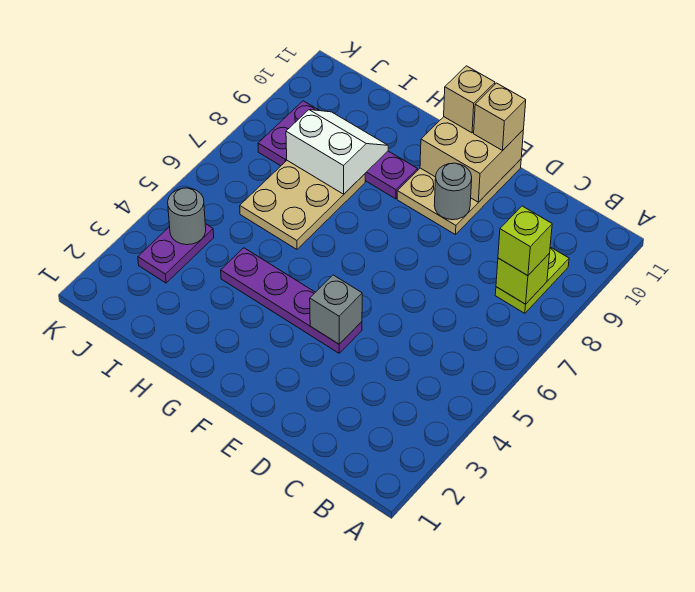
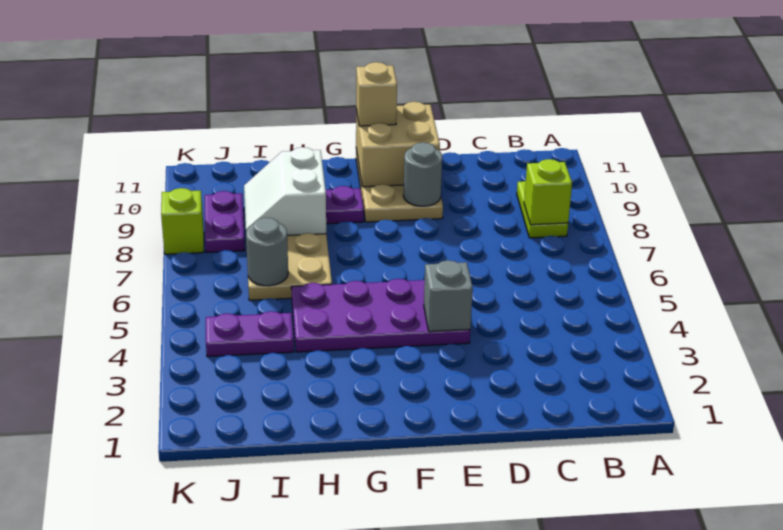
lime 1x1 brick [498,206,552,276] -> lime 1x1 brick moved to [161,188,204,254]
purple 1x4 plate [221,248,362,353] -> purple 2x4 plate [291,279,470,352]
tan 1x1 brick [474,83,526,150] -> none
white 2x2 slope [286,110,388,194] -> white 2x2 slope turned to [244,147,326,235]
purple 1x2 plate [138,224,214,283] -> purple 1x2 plate turned to [206,311,294,357]
grey 1x1 round brick [168,188,206,245] -> grey 1x1 round brick moved to [246,218,288,286]

